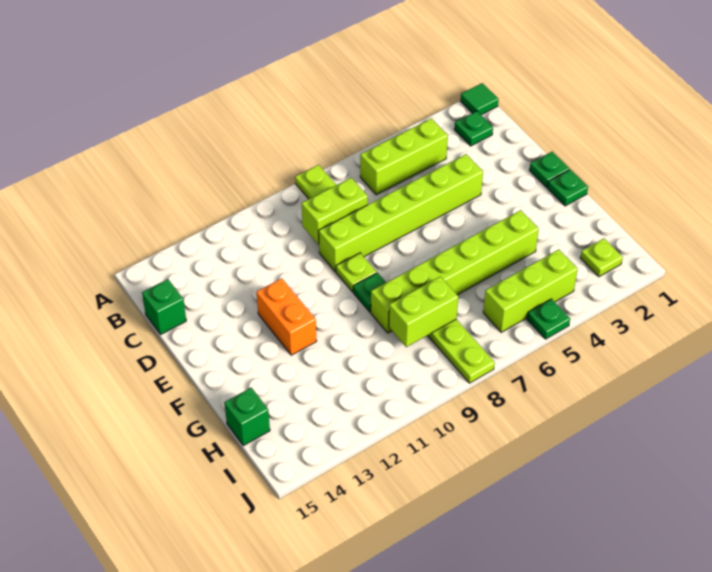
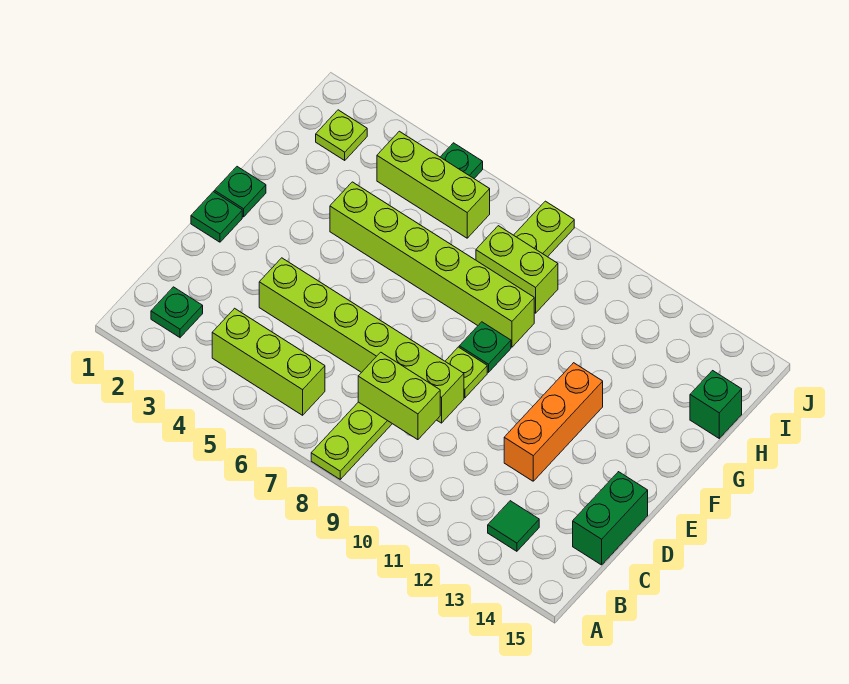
green 1x1 tile [460,83,499,115] -> green 1x1 tile moved to [488,501,539,551]
green 1x1 brick [142,279,186,334] -> green 1x2 brick [573,472,648,565]
orange 1x2 brick [257,278,316,355] -> orange 1x3 brick [504,363,603,481]

